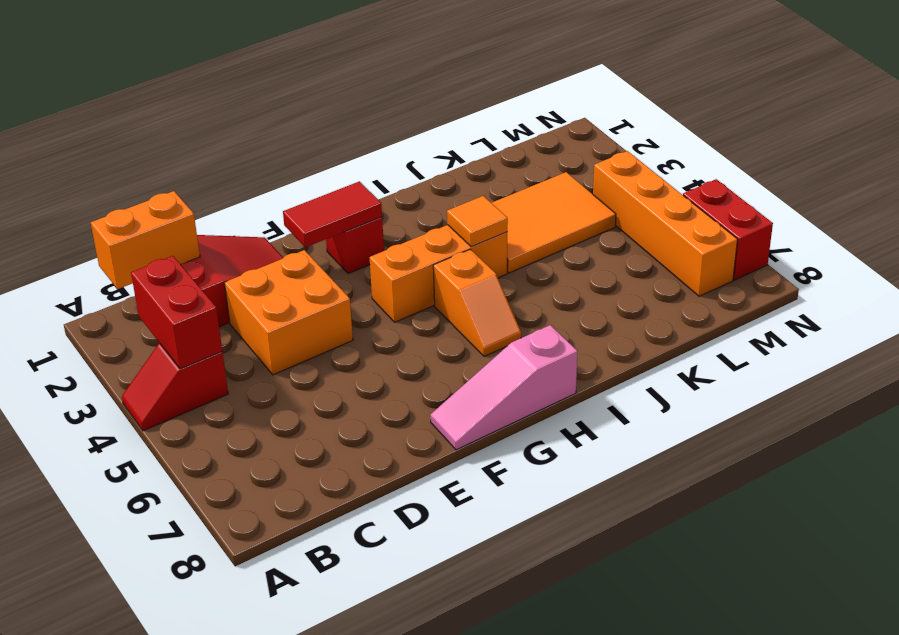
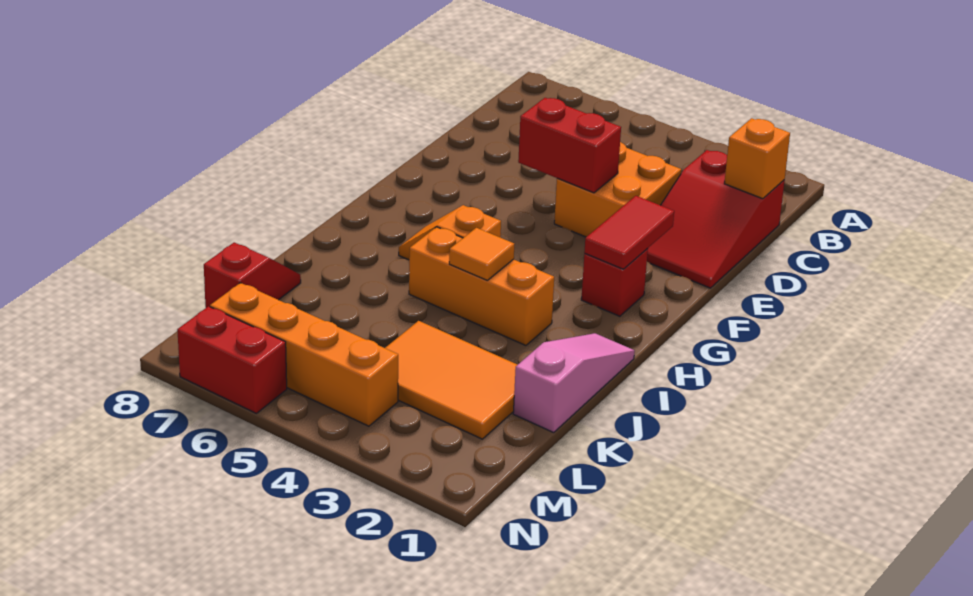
red 1x2 slope [122,343,228,431] -> red 1x2 slope moved to [204,242,301,308]
orange 1x2 brick [91,191,200,289] -> orange 1x1 brick [724,118,790,199]
red 1x2 brick [131,256,222,369] -> red 1x2 brick moved to [518,98,621,193]
pink 1x3 slope [430,325,577,450] -> pink 1x3 slope moved to [513,333,635,432]
orange 1x3 brick [370,225,507,322] -> orange 1x3 brick turned to [409,227,554,345]
orange 2x3 tile [492,172,616,273] -> orange 2x3 tile turned to [385,321,517,439]

